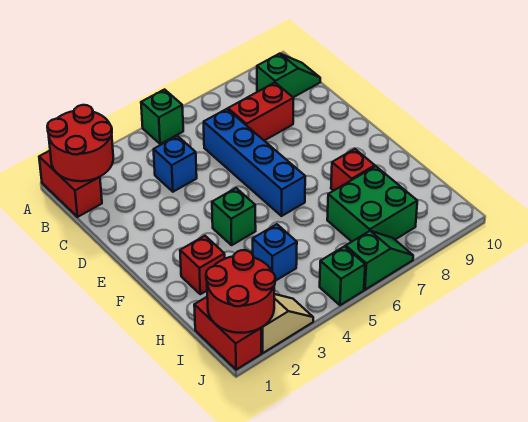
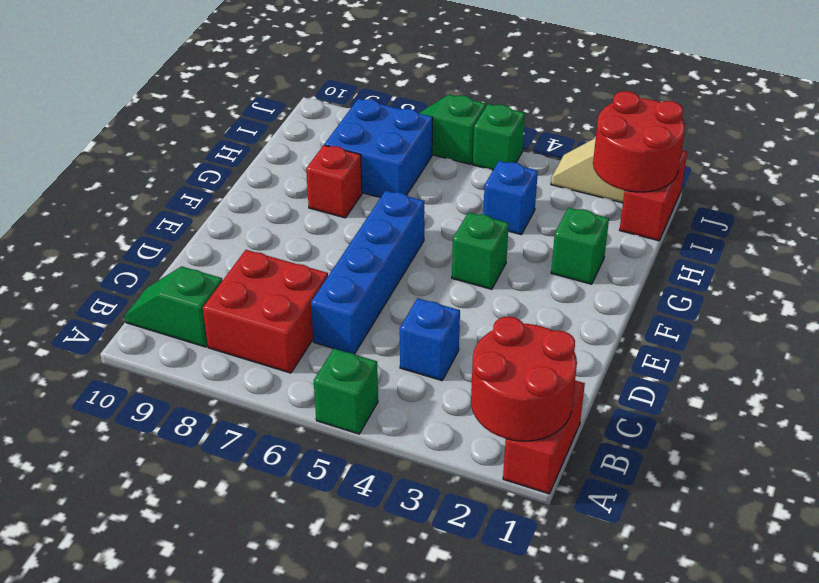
red 1x2 brick [228,83,294,141] -> red 2x2 brick [203,250,328,373]
red 1x1 brick [180,236,225,294] -> green 1x1 brick [551,208,609,284]
green 2x2 brick [327,166,417,241] -> blue 2x2 brick [325,99,433,198]

